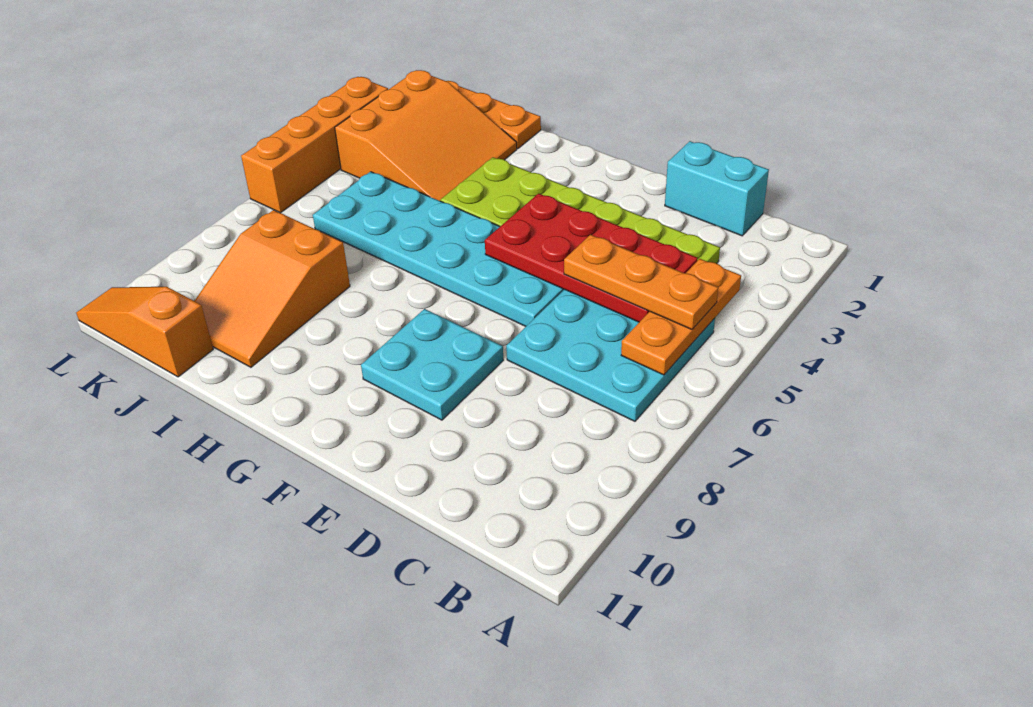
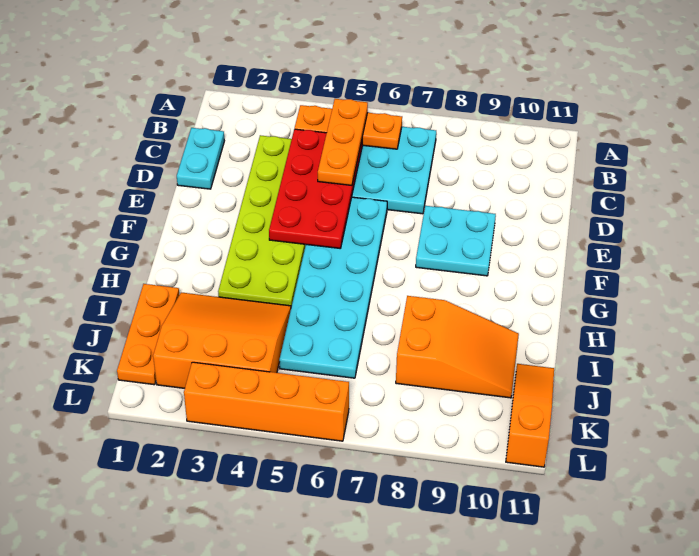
cyan 1x2 brick [665,141,769,236] -> cyan 1x2 plate [177,128,224,189]
orange 1x3 slope [76,287,213,377] -> orange 1x3 slope turned to [506,364,554,467]

